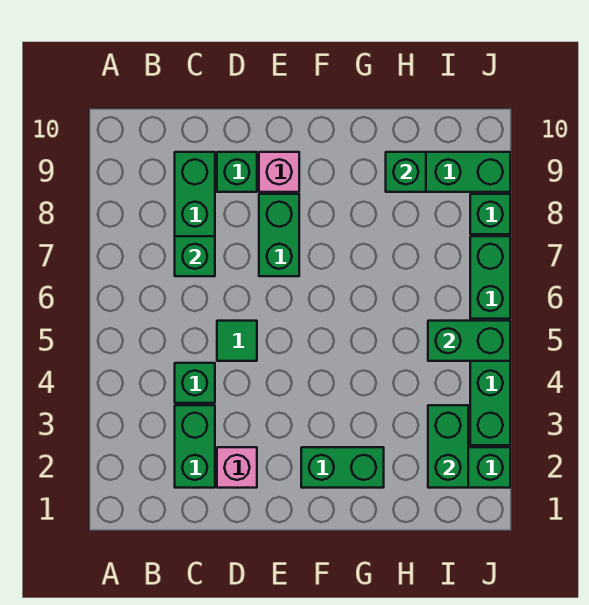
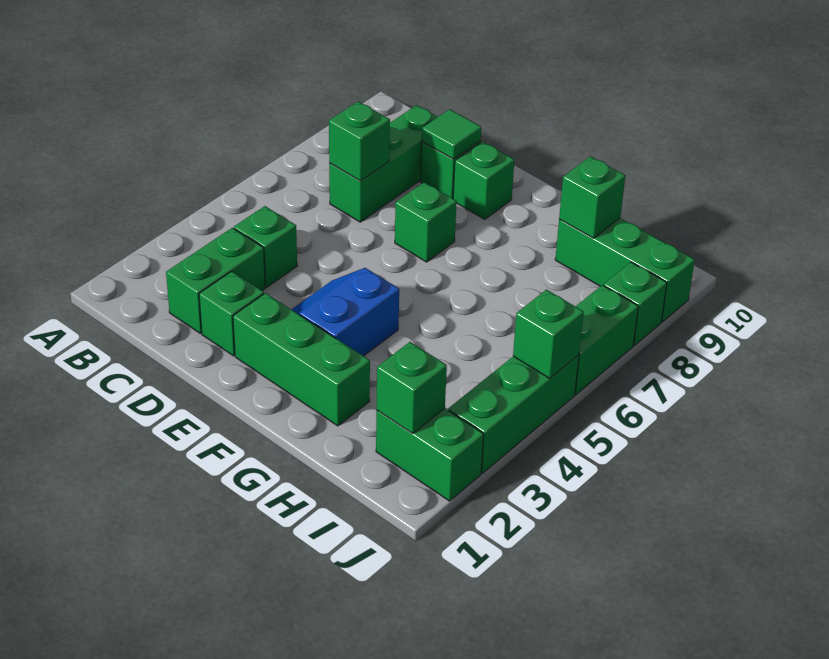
pink 1x1 brick [217,447,257,488] -> green 1x1 brick [199,271,264,356]
green 1x1 tile [217,321,257,361] -> green 1x1 tile moved to [422,109,481,159]
none -> blue 2x2 slope [291,268,399,356]
green 1x2 brick [259,194,299,276] -> green 1x1 brick [395,182,457,262]
pink 1x1 brick [259,152,299,192] -> green 1x1 brick [453,142,514,219]
green 1x2 brick [301,447,384,488] -> green 1x3 brick [233,293,370,426]
green 1x2 brick [428,405,468,488] -> green 1x1 brick [377,342,447,433]
green 1x2 brick [428,321,510,361] -> green 1x1 brick [513,290,584,378]

